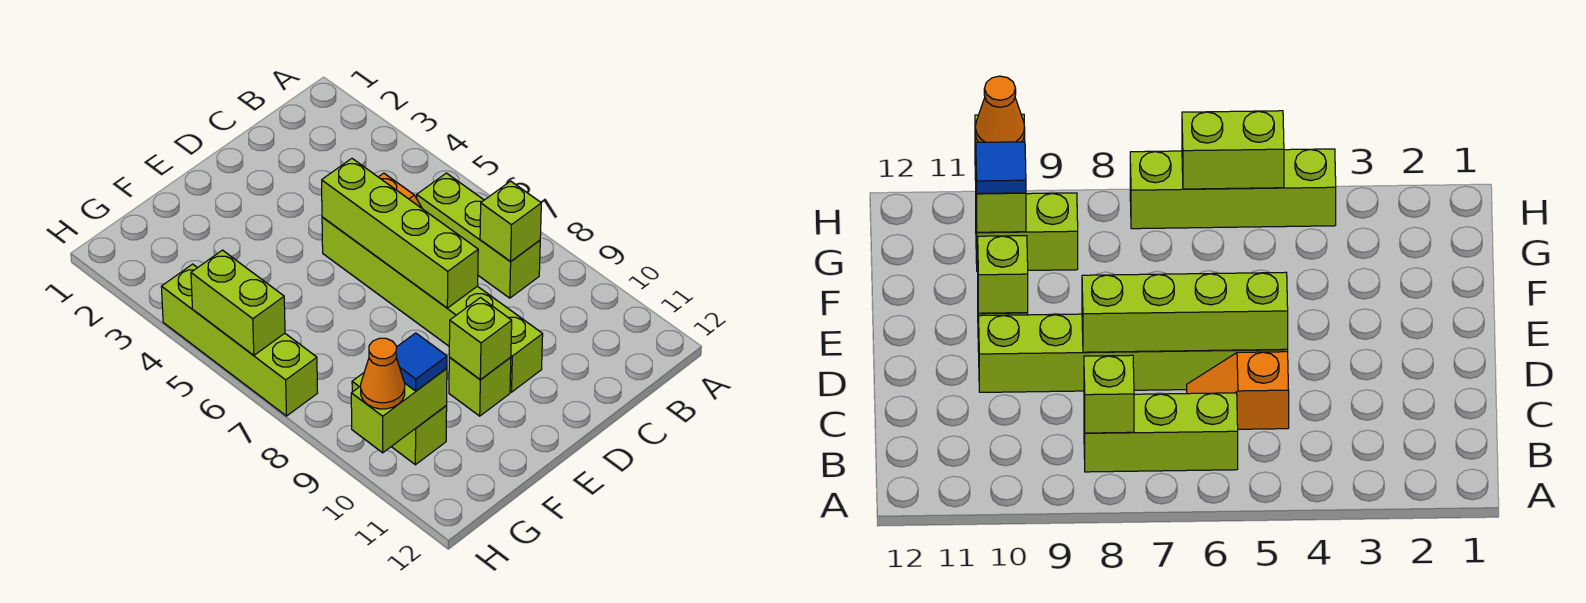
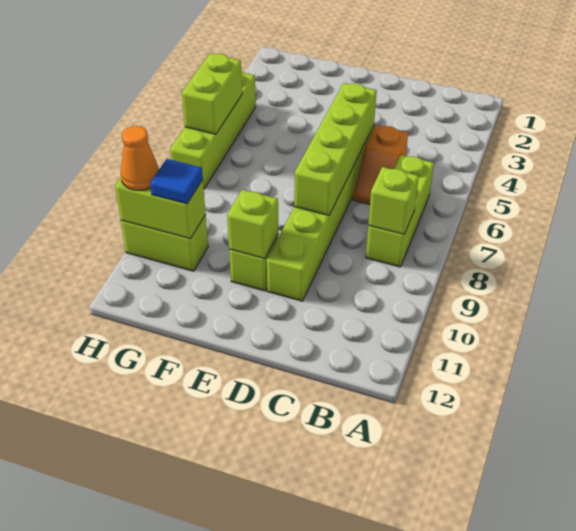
lime 1x2 brick [352,373,447,465] -> lime 1x2 brick turned to [121,215,208,271]

